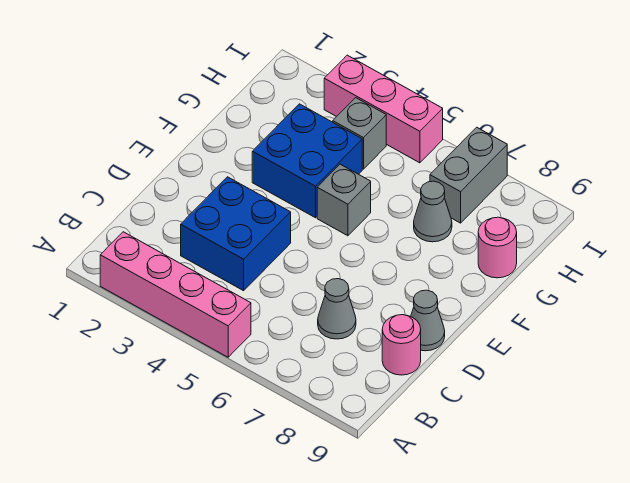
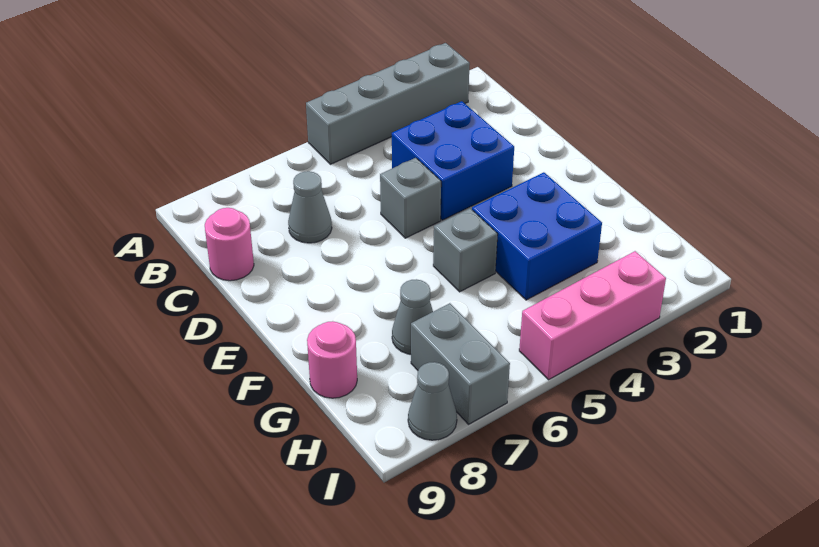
pink 1x4 brick [100,232,251,357] -> grey 1x4 brick [306,43,470,164]
grey 1x1 cone [411,290,445,351] -> grey 1x1 cone moved to [408,362,457,440]
grey 1x1 brick [333,98,386,169] -> grey 1x1 brick moved to [380,158,441,238]

